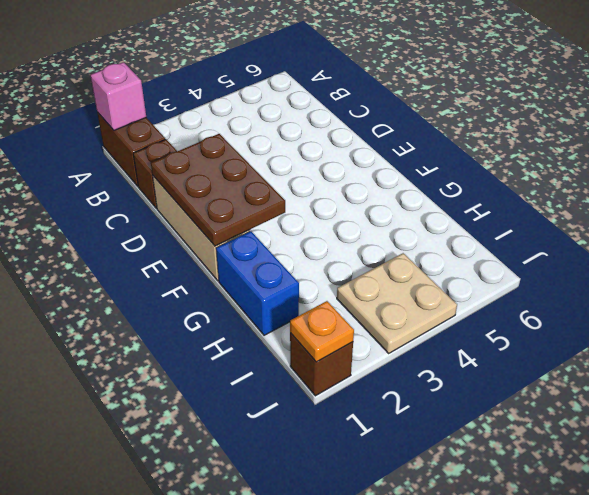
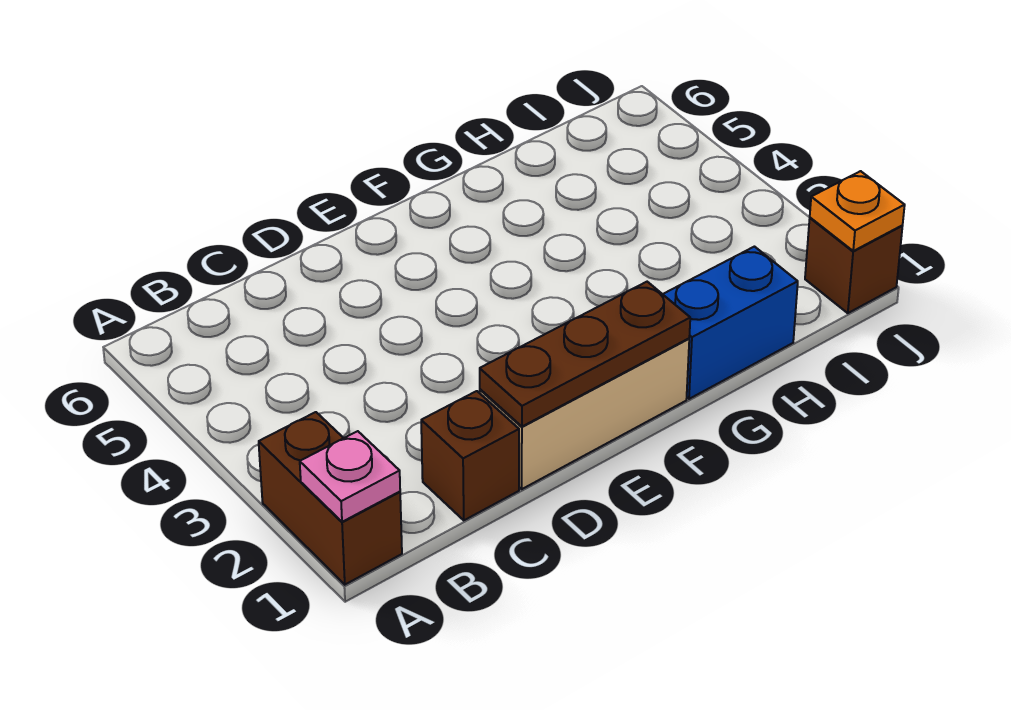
brown 1x2 brick [97,112,165,186] -> brown 1x2 brick turned to [259,412,402,585]
pink 1x1 brick [90,62,146,130] -> pink 1x1 plate [300,431,400,522]
brown 2x3 plate [151,134,285,246] -> brown 1x3 plate [480,282,690,426]
tan 2x2 plate [337,253,457,353] -> none

